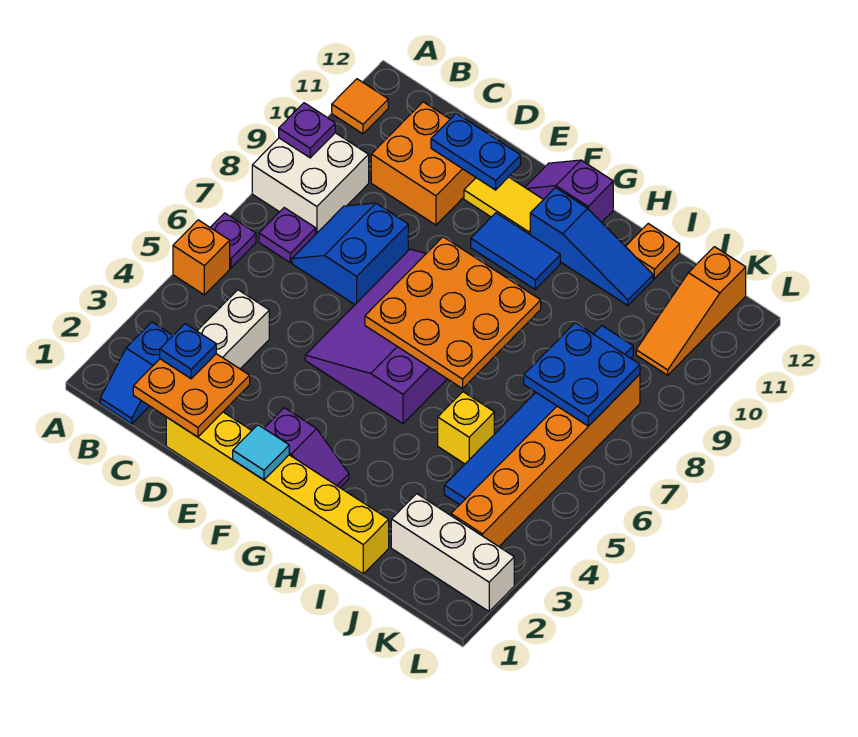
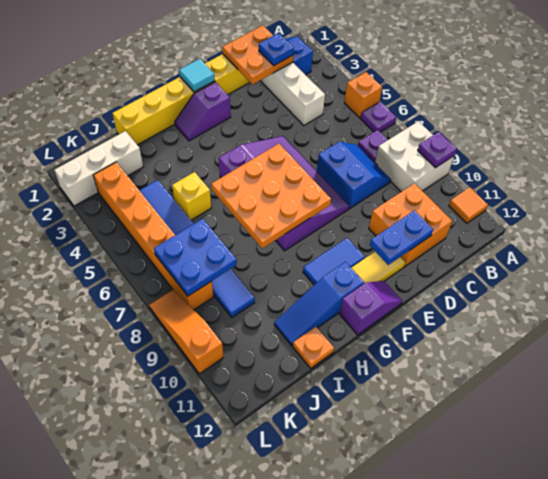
orange 1x3 slope [636,247,746,375] -> orange 1x3 slope moved to [149,290,223,374]

